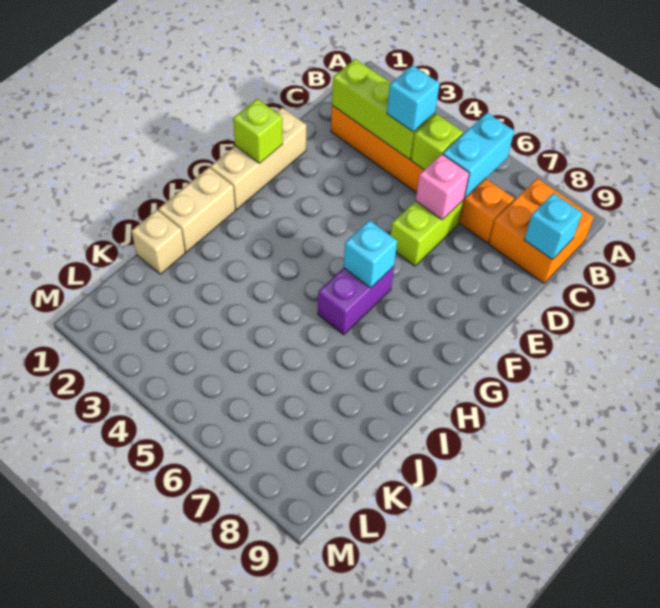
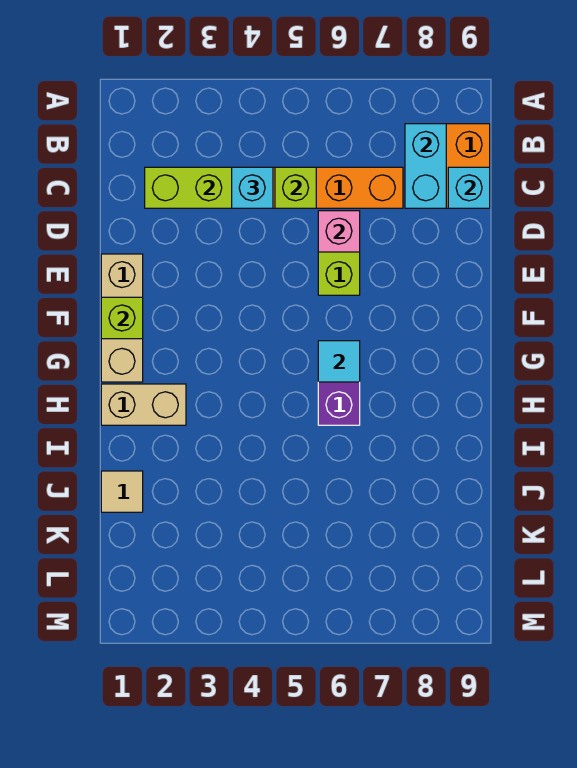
cyan 1x2 brick [443,113,514,198] -> cyan 1x2 brick moved to [405,124,446,208]
cyan 1x1 brick [344,220,397,288] -> cyan 1x1 tile [318,341,360,382]
tan 1x2 brick [158,168,235,252] -> tan 1x2 brick turned to [101,384,186,425]
tan 1x1 brick [131,210,185,274] -> tan 1x1 tile [101,471,143,512]

